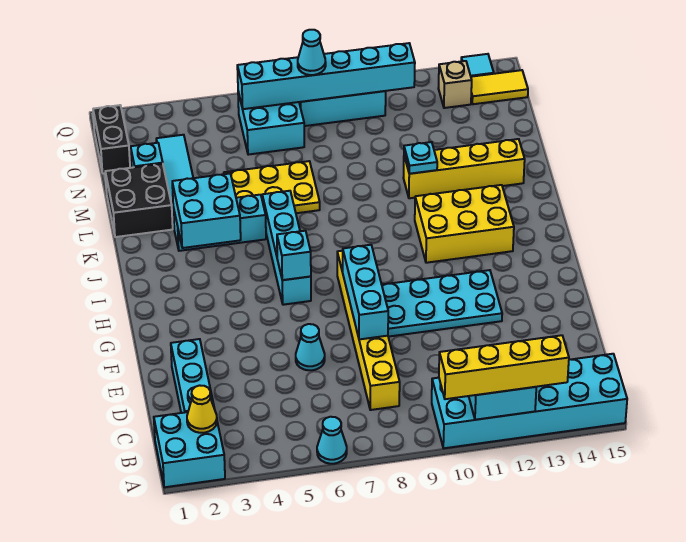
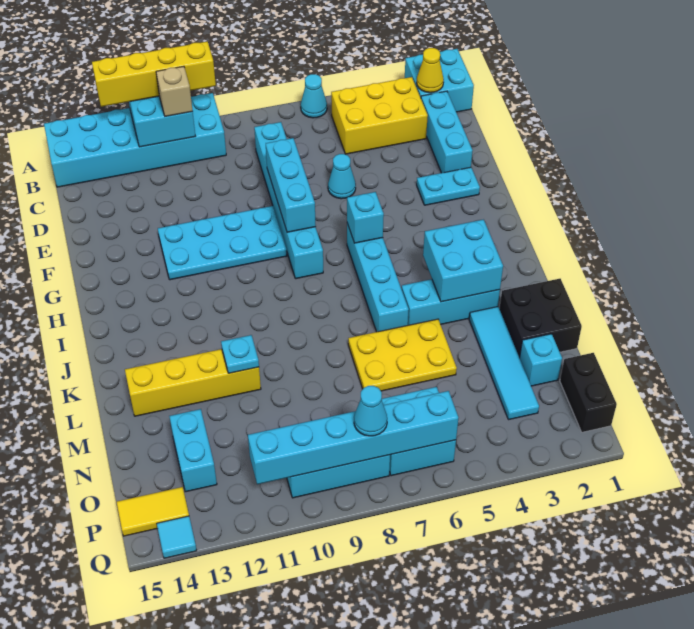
yellow 1x6 brick [337,251,400,410] -> cyan 1x6 brick [254,122,323,279]
none -> cyan 1x2 plate [417,167,480,205]
yellow 2x3 brick [415,185,514,263] -> yellow 2x3 brick moved to [331,77,428,154]
none -> cyan 1x2 brick [169,409,217,492]
tan 1x1 brick [438,61,472,108] -> tan 1x1 brick moved to [156,66,193,116]

